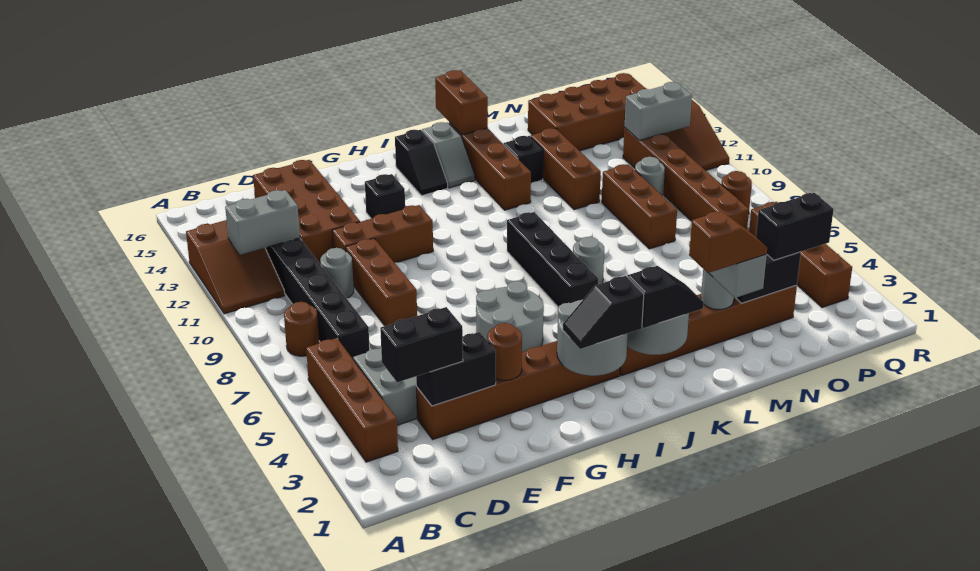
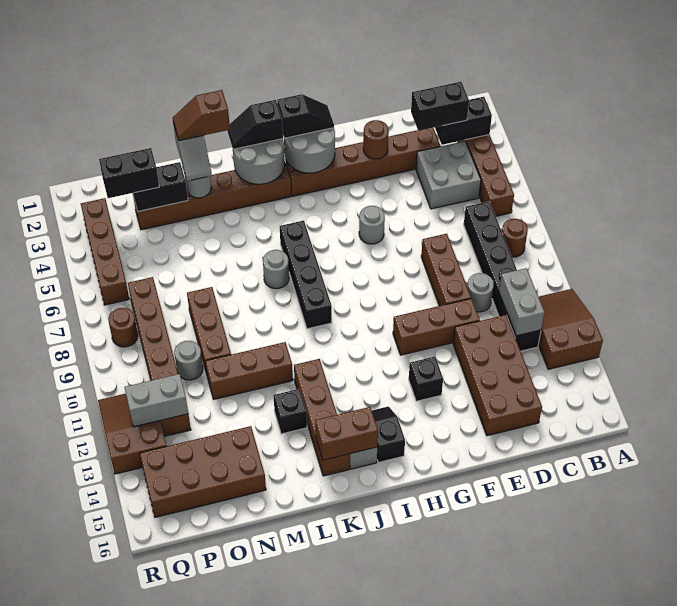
grey 1x2 brick [225,190,300,255] -> grey 1x2 brick turned to [499,268,544,336]
black 1x2 brick [416,332,496,406] -> black 1x2 brick moved to [435,97,492,145]
grey 2x2 round brick [476,281,544,352] -> grey 1x1 round brick [359,206,385,244]
brown 1x2 brick [435,70,488,135] -> brown 1x2 brick turned to [315,407,378,460]
brown 1x3 brick [531,128,601,210] -> brown 1x3 brick turned to [205,342,293,399]

